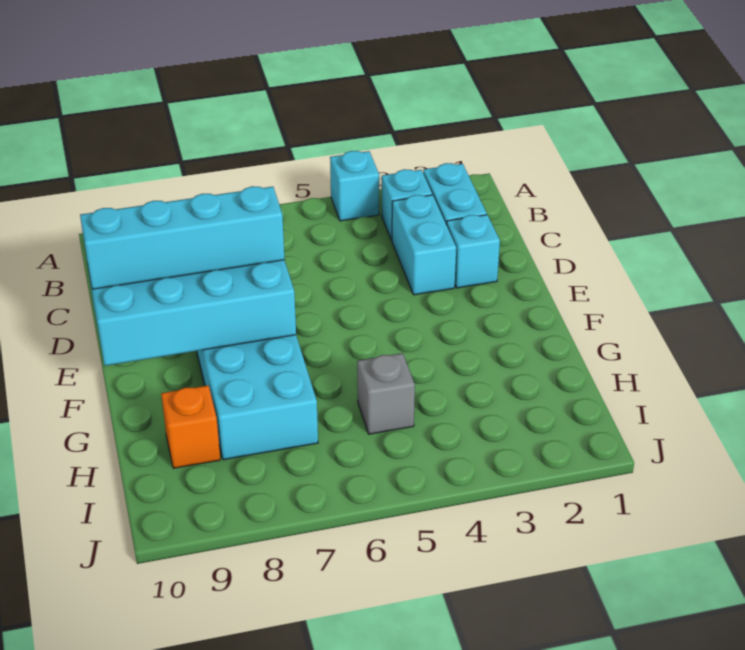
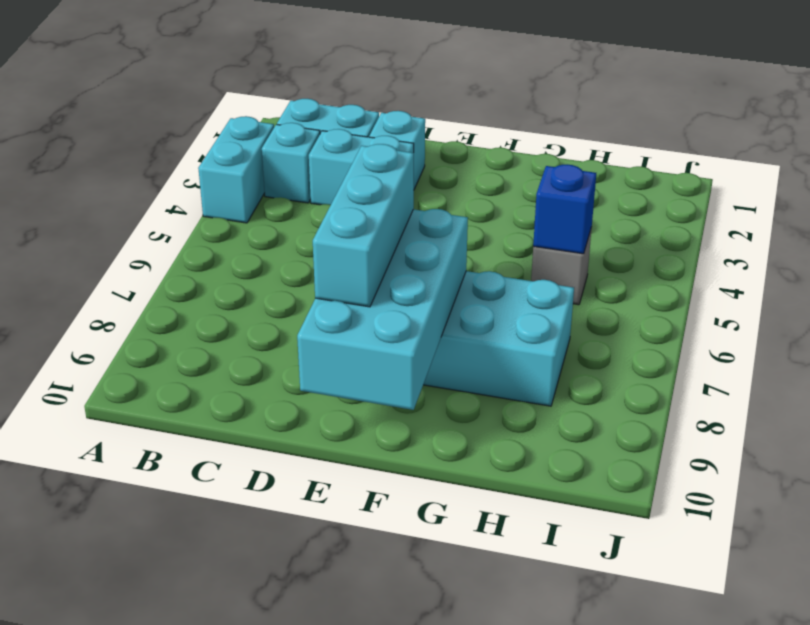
cyan 1x1 brick [330,151,379,221] -> cyan 1x2 brick [198,116,274,223]
cyan 1x4 brick [80,186,285,289] -> cyan 1x3 brick [313,144,414,307]
none -> blue 1x1 brick [533,164,596,254]
orange 1x1 brick [161,385,220,468] -> none

